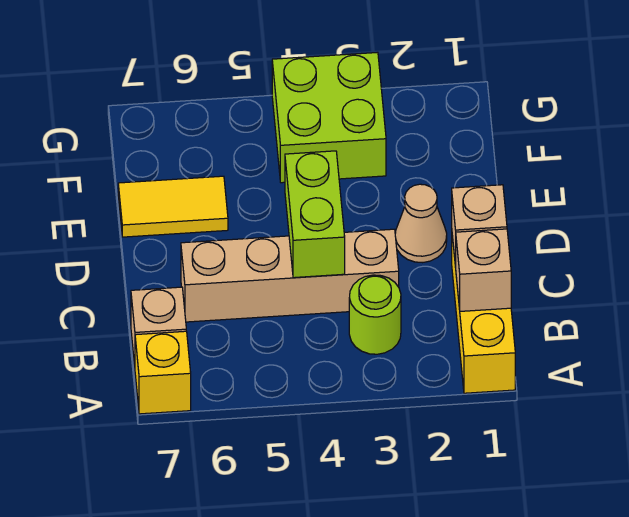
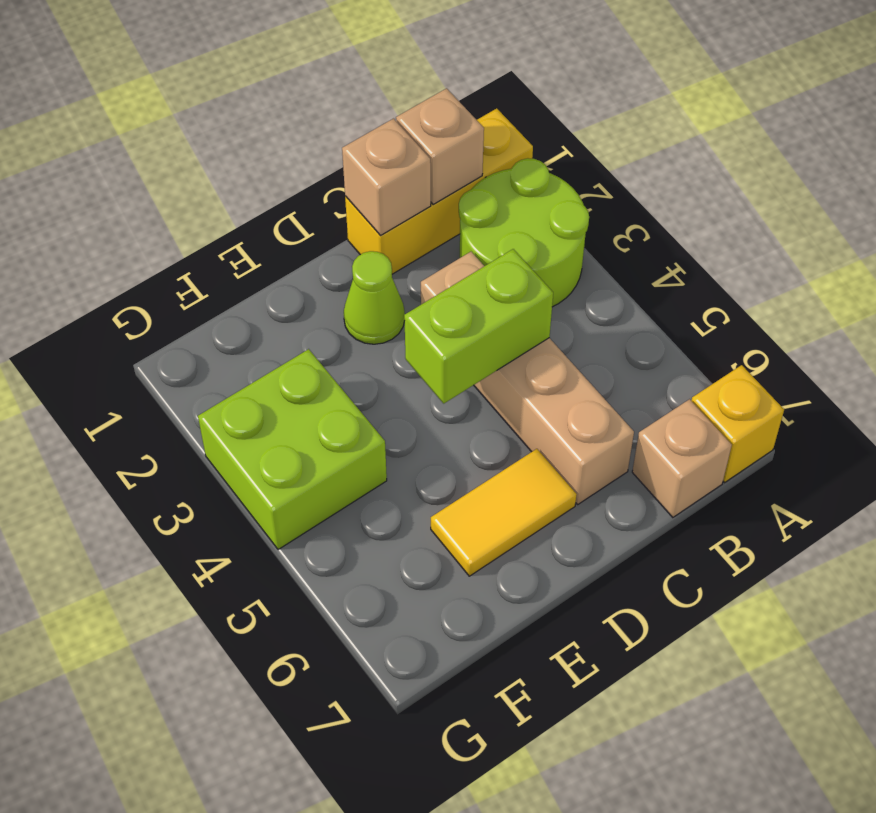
lime 1x1 round brick [349,275,401,354] -> lime 2x2 round brick [459,158,589,307]
tan 1x1 cone [395,184,447,263] -> lime 1x1 cone [344,251,405,344]
yellow 1x2 tile [118,176,228,237] -> yellow 1x2 tile turned to [431,449,577,576]

